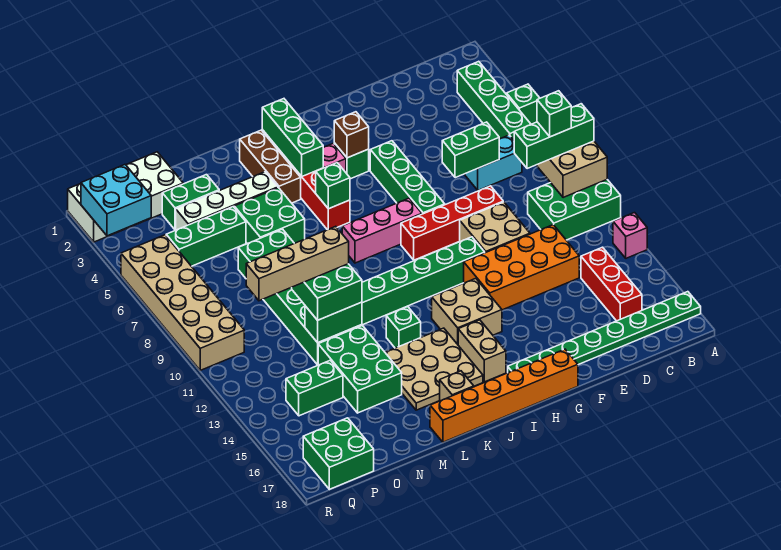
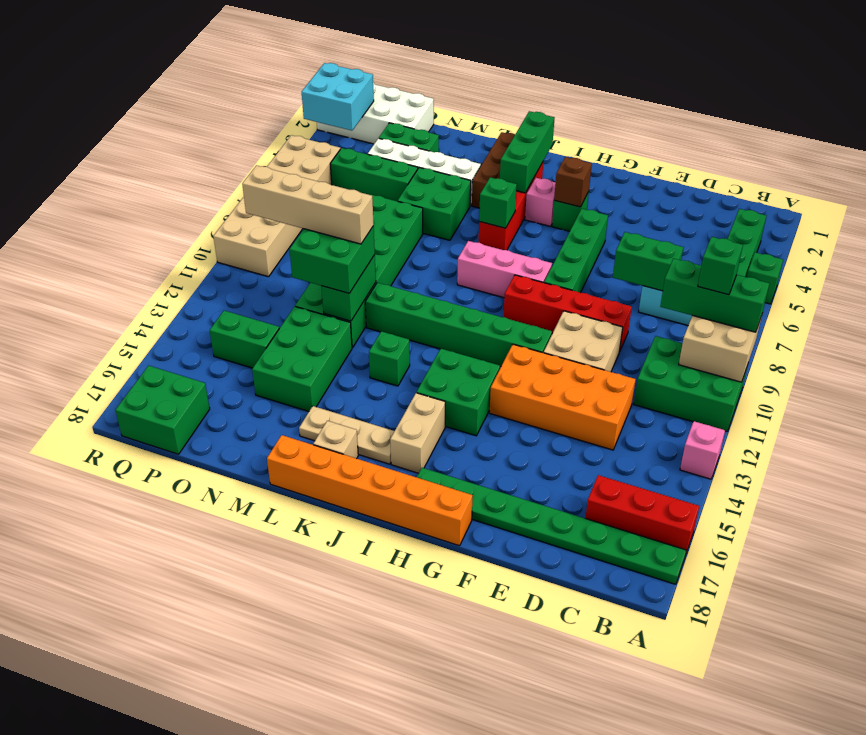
red 1x3 brick [581,247,642,321] -> red 1x3 brick turned to [585,475,699,553]
tan 2x2 brick [432,278,502,344] -> green 2x2 brick [417,349,500,436]
tan 3x3 plate [385,328,483,410] -> tan 1x3 plate [299,406,394,464]
green 1x2 brick [305,302,362,343] -> green 1x2 brick turned to [321,255,376,321]

